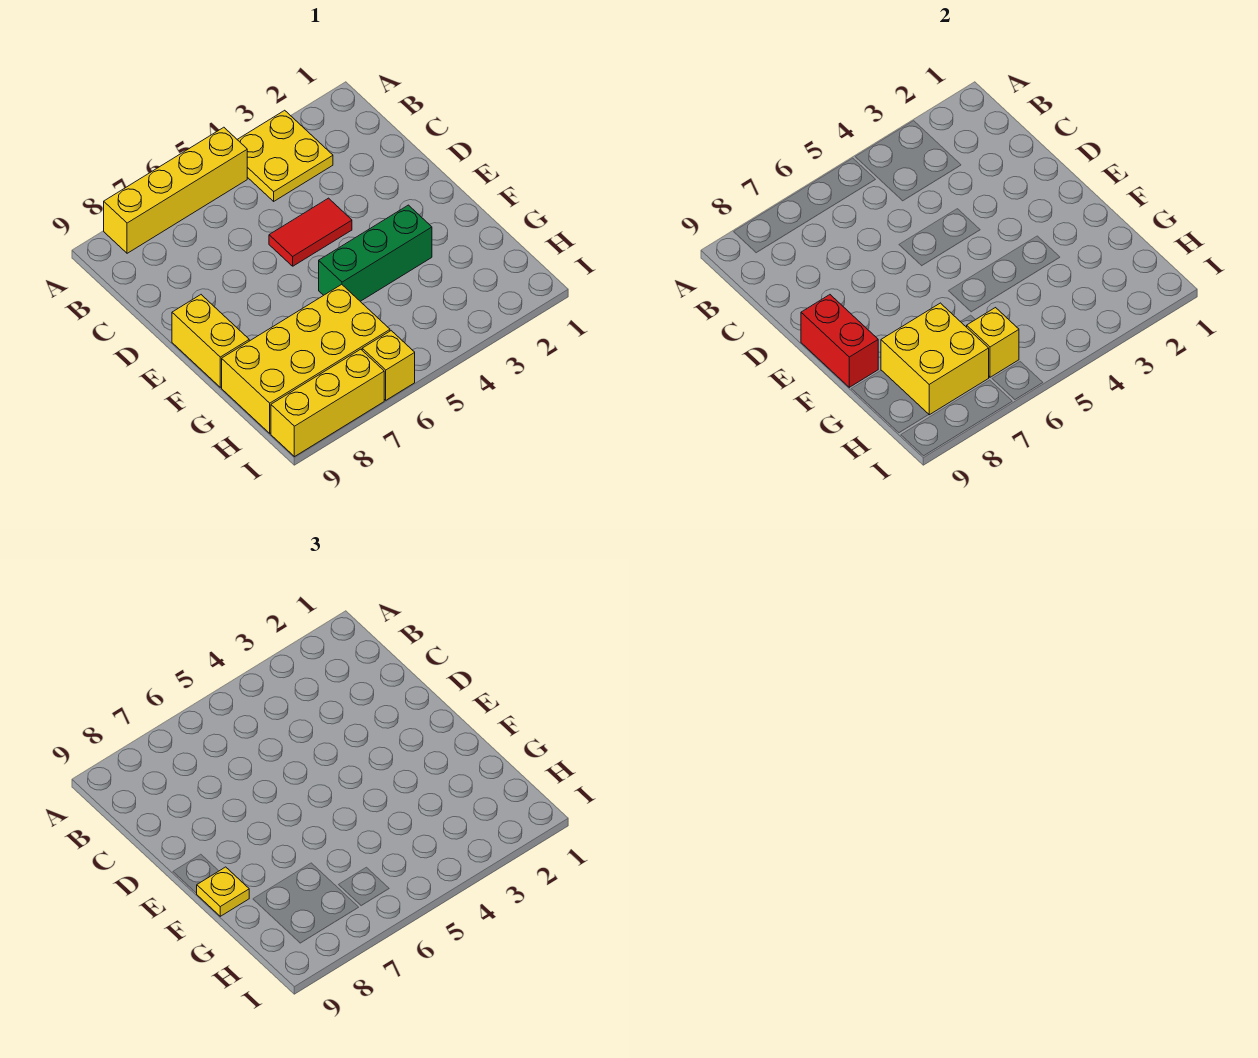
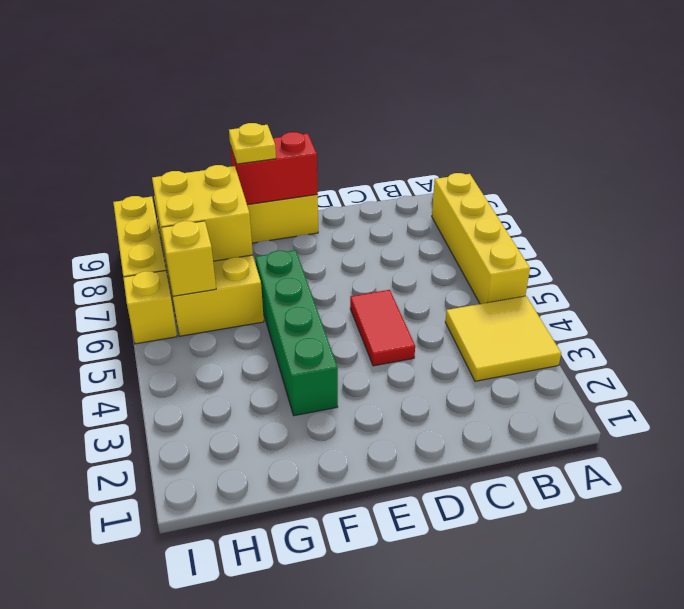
yellow 2x2 plate [237,110,333,201] -> yellow 2x2 tile [445,296,561,381]
green 1x3 brick [319,205,432,301] -> green 1x4 brick [255,250,338,416]

